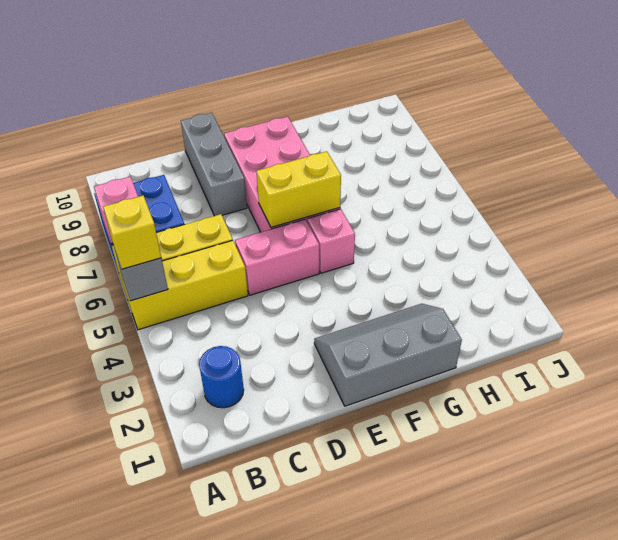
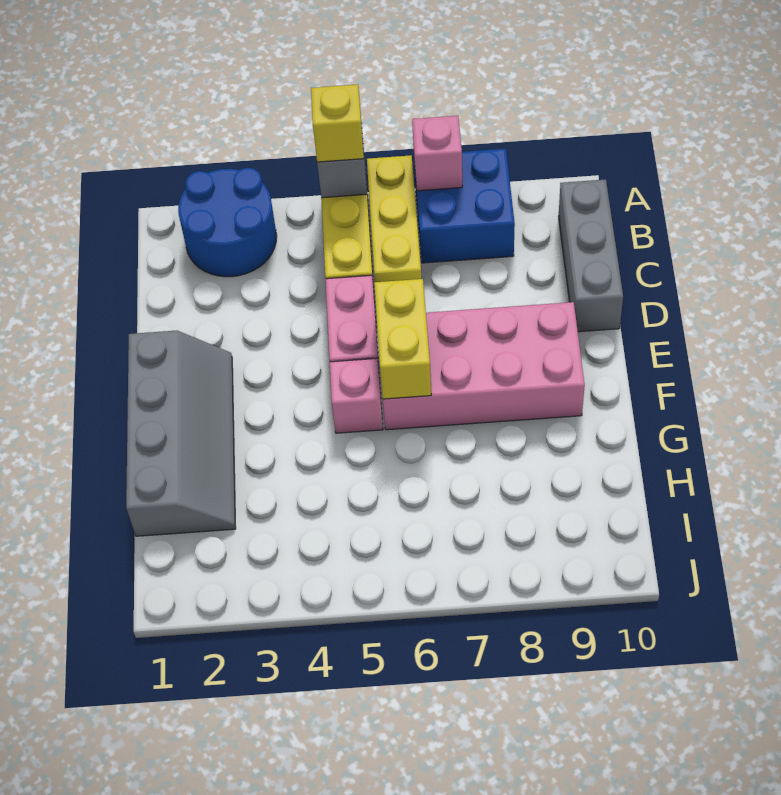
blue 1x1 round brick [199,346,244,408] -> blue 2x2 round brick [178,168,277,277]
grey 1x3 brick [181,113,247,216] -> grey 1x3 brick turned to [559,179,623,332]
grey 2x3 slope [314,304,462,406] -> grey 2x4 slope [126,331,236,536]

